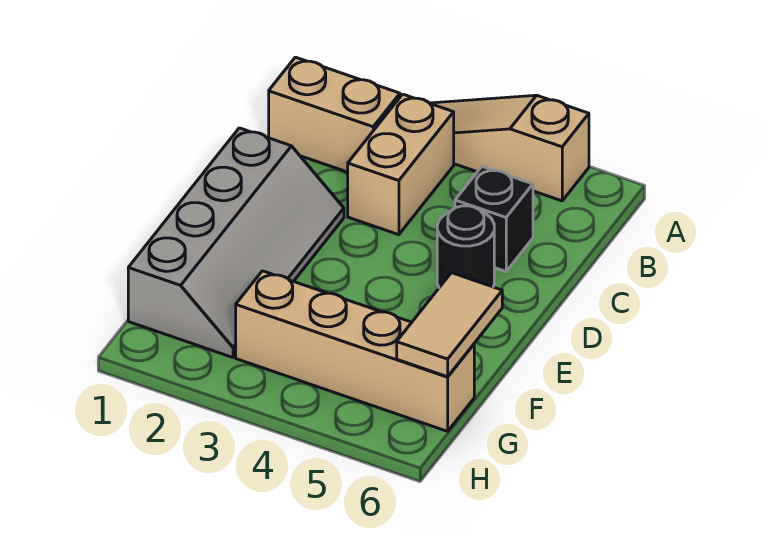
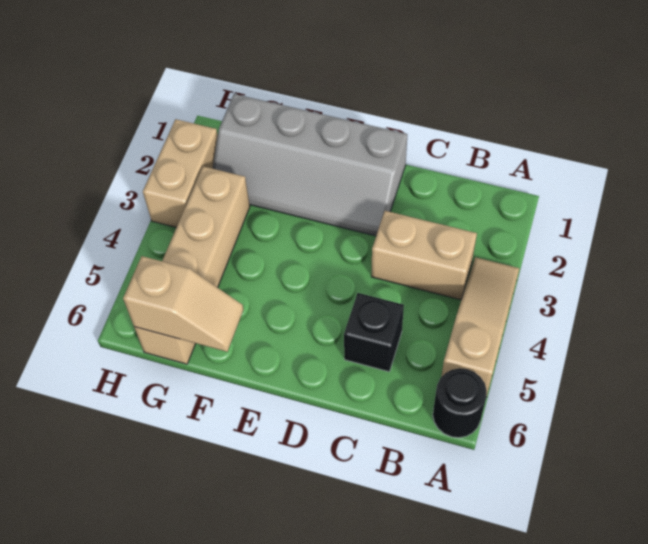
tan 1x2 brick [269,57,400,172] -> tan 1x2 brick moved to [143,119,218,227]
black 1x1 round brick [437,206,494,288] -> black 1x1 round brick moved to [433,368,487,438]
tan 1x2 tile [397,273,502,377] -> tan 1x2 slope [123,256,244,352]

